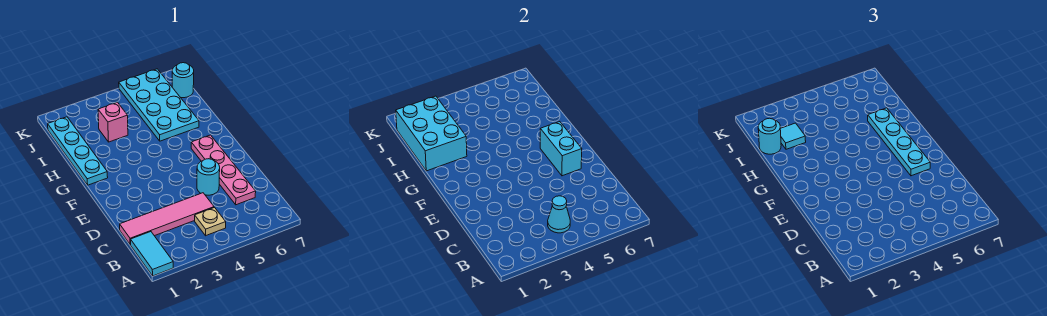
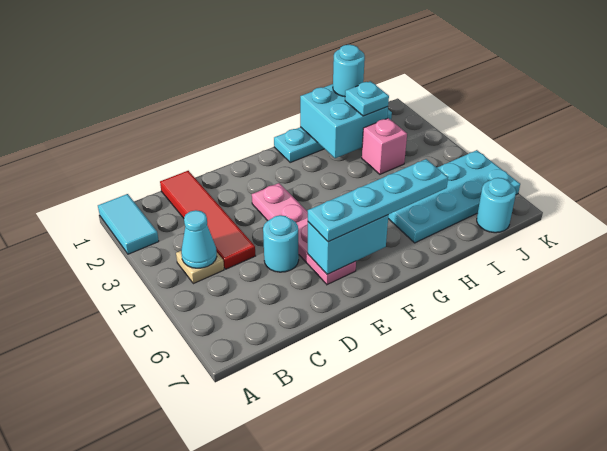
cyan 1x2 tile [130,232,173,276] -> cyan 1x2 tile turned to [98,194,159,254]
pink 1x4 tile [120,193,214,244] -> red 1x4 tile [160,171,255,269]
pink 1x4 plate [191,135,256,205] -> pink 1x4 plate turned to [252,183,356,285]
cyan 2x3 brick [396,96,467,171] -> cyan 2x2 brick [300,84,388,158]
cyan 1x1 tile [780,123,806,149] -> cyan 1x1 plate [345,81,389,116]

